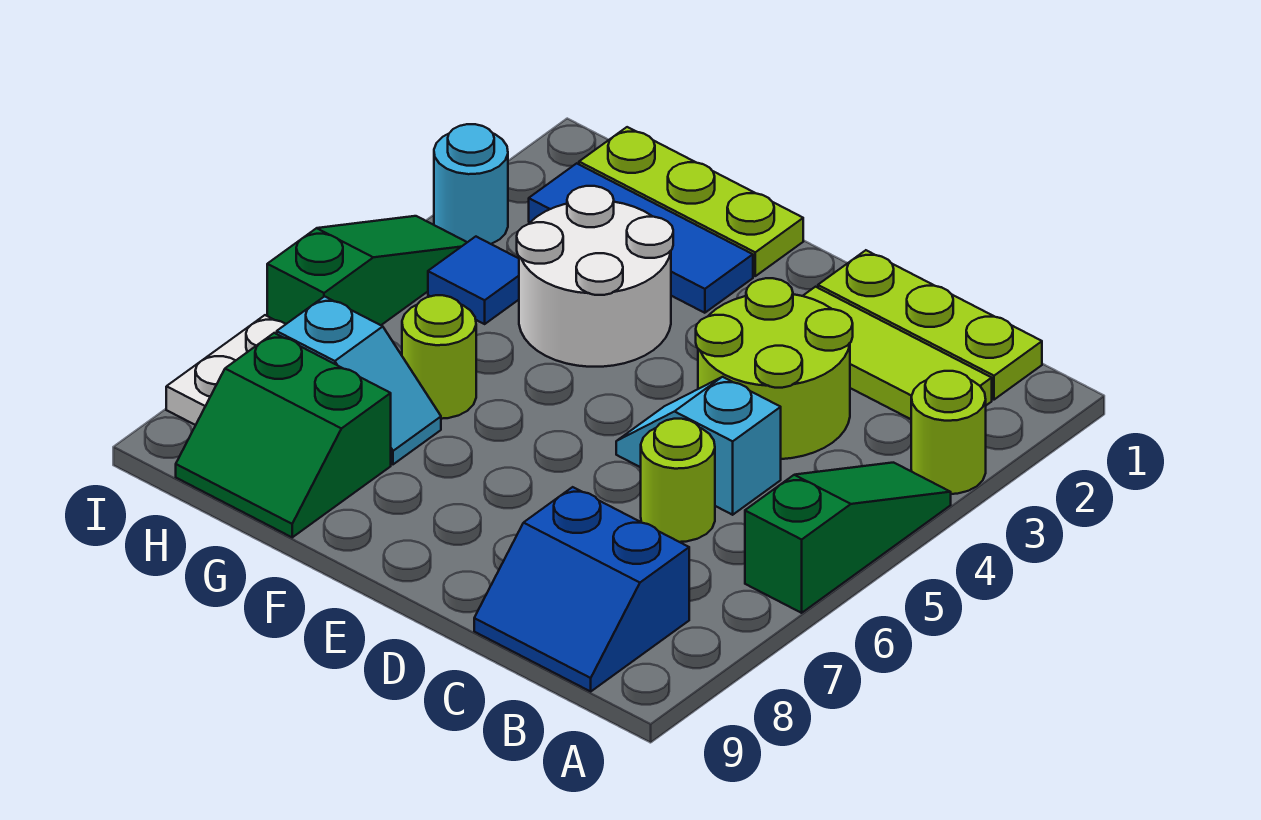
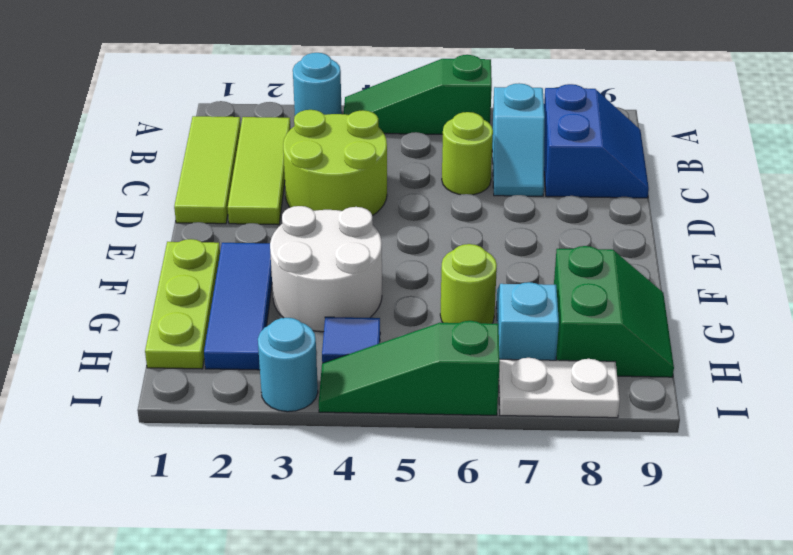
lime 1x1 round brick [911,371,986,494] -> cyan 1x1 round brick [293,53,342,115]
lime 1x3 plate [818,250,1042,400] -> lime 1x3 tile [174,116,241,224]
cyan 1x2 slope [616,377,781,515] -> cyan 1x2 slope moved to [492,83,545,196]

